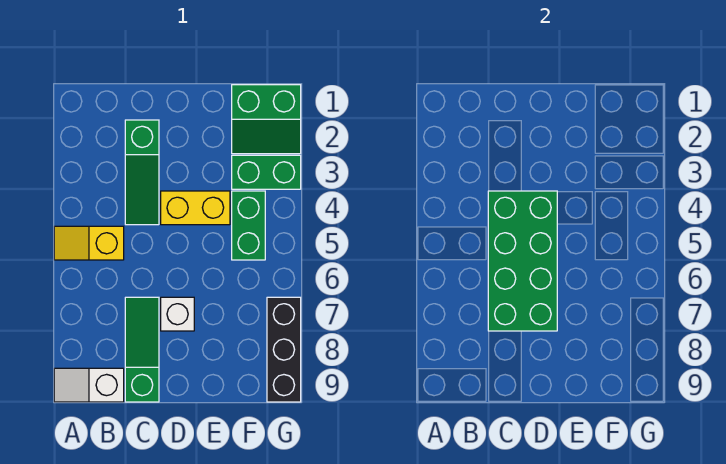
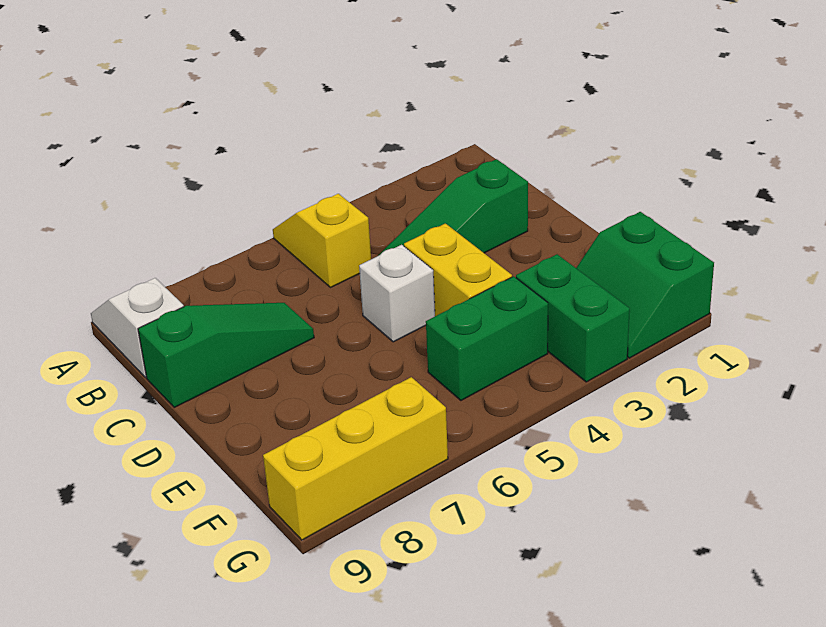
green 2x4 brick [488,191,557,331] -> none
white 1x1 brick [161,297,194,331] -> white 1x1 brick moved to [359,245,435,342]
black 1x3 brick [267,297,301,402] -> yellow 1x3 brick [263,377,448,540]

